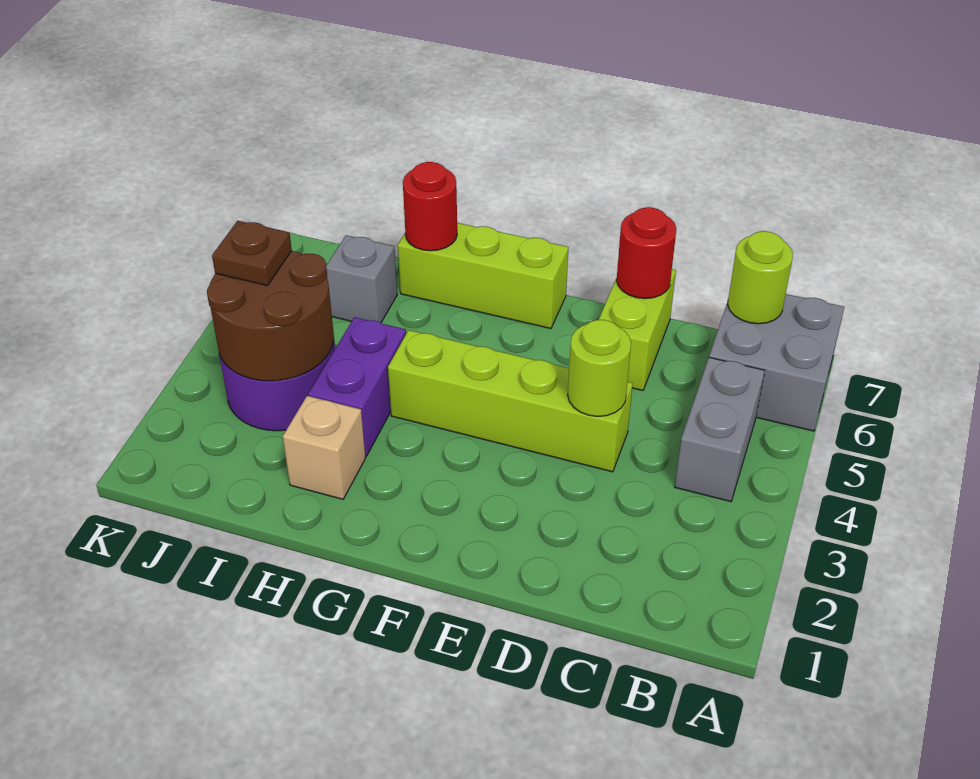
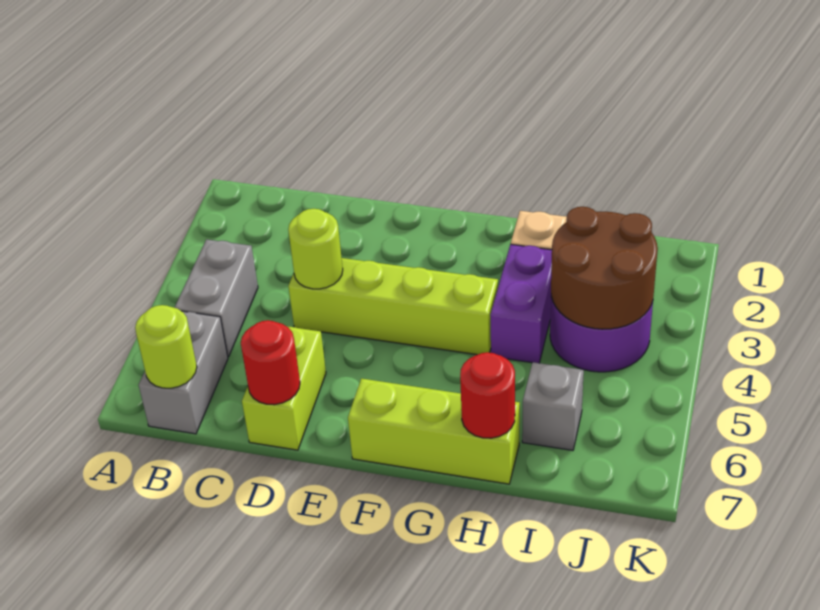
grey 2x2 brick [709,294,844,431] -> grey 1x2 brick [139,311,228,434]
brown 1x1 plate [212,221,292,286] -> none

